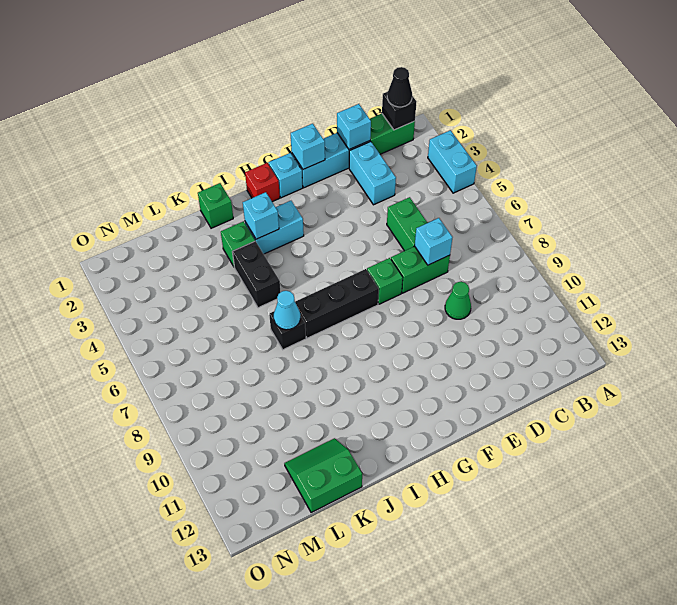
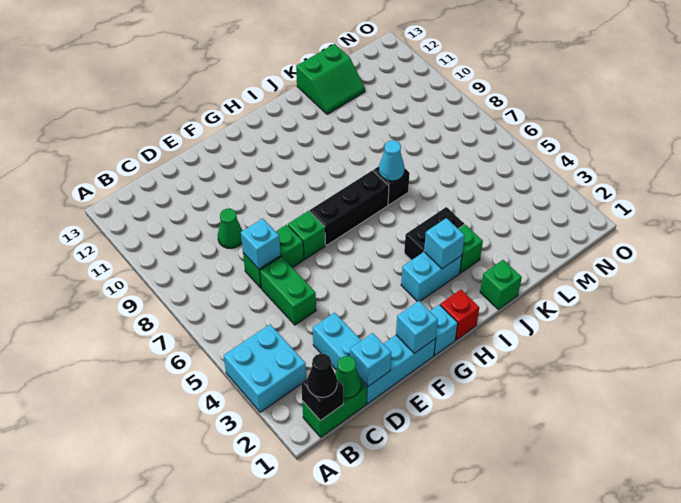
cyan 1x2 brick [428,130,477,193] -> cyan 2x2 brick [224,324,306,412]
none -> green 1x1 cone [335,356,361,398]
black 1x2 brick [232,241,280,308] -> black 1x2 brick turned to [404,207,464,260]

